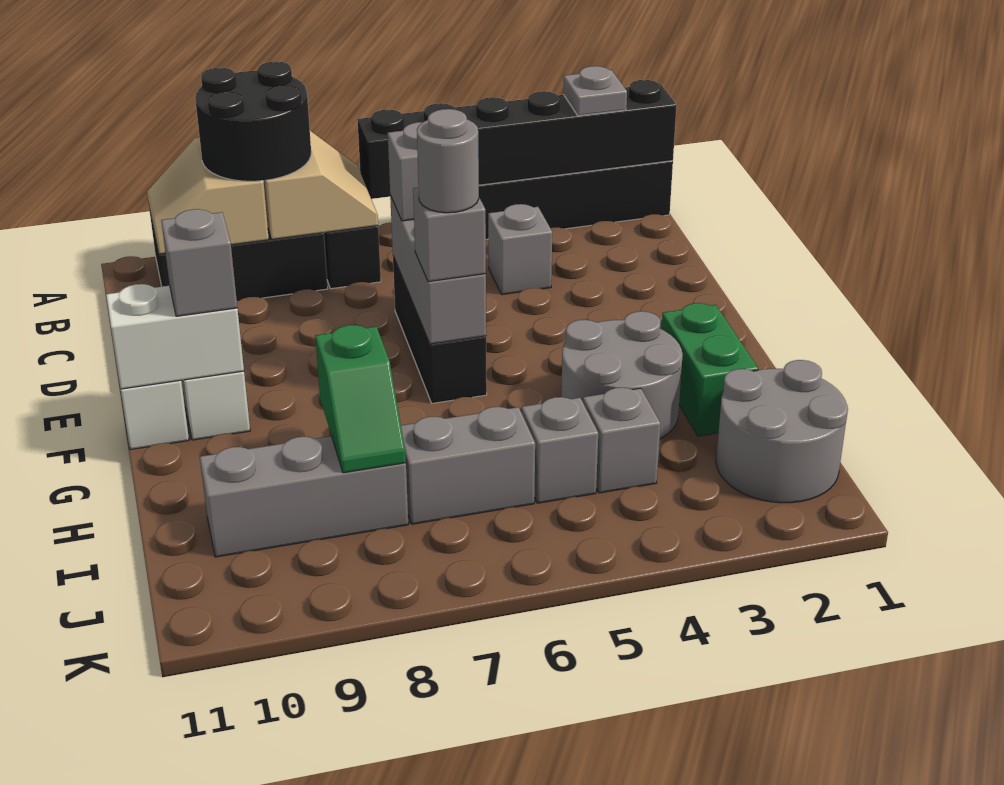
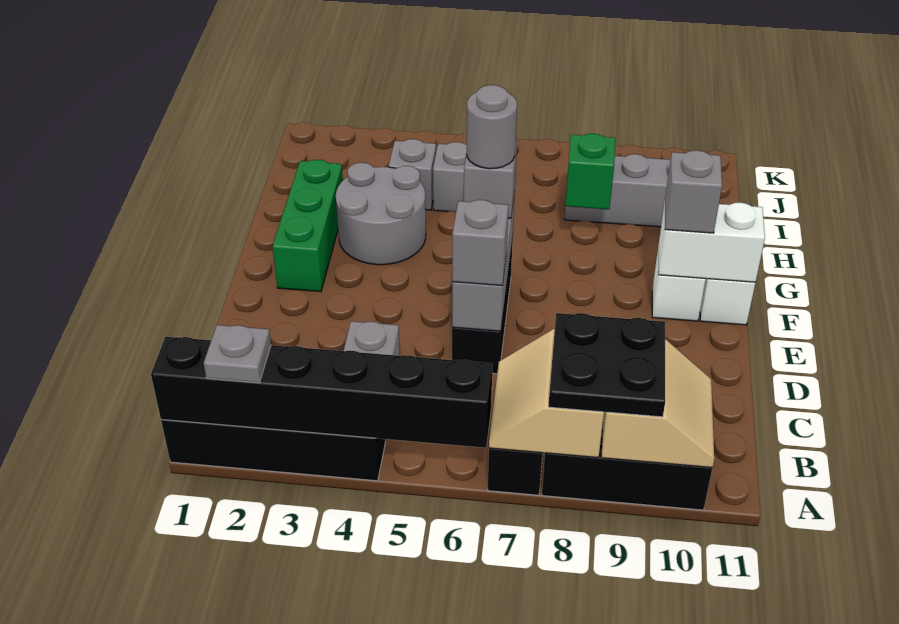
black 2x2 round brick [195,62,311,181] -> black 2x2 plate [548,313,665,417]
green 1x2 brick [662,303,758,436] -> green 1x3 brick [272,160,343,292]
grey 2x2 round brick [716,360,848,503] -> none
grey 1x2 brick [401,407,535,524] -> none

